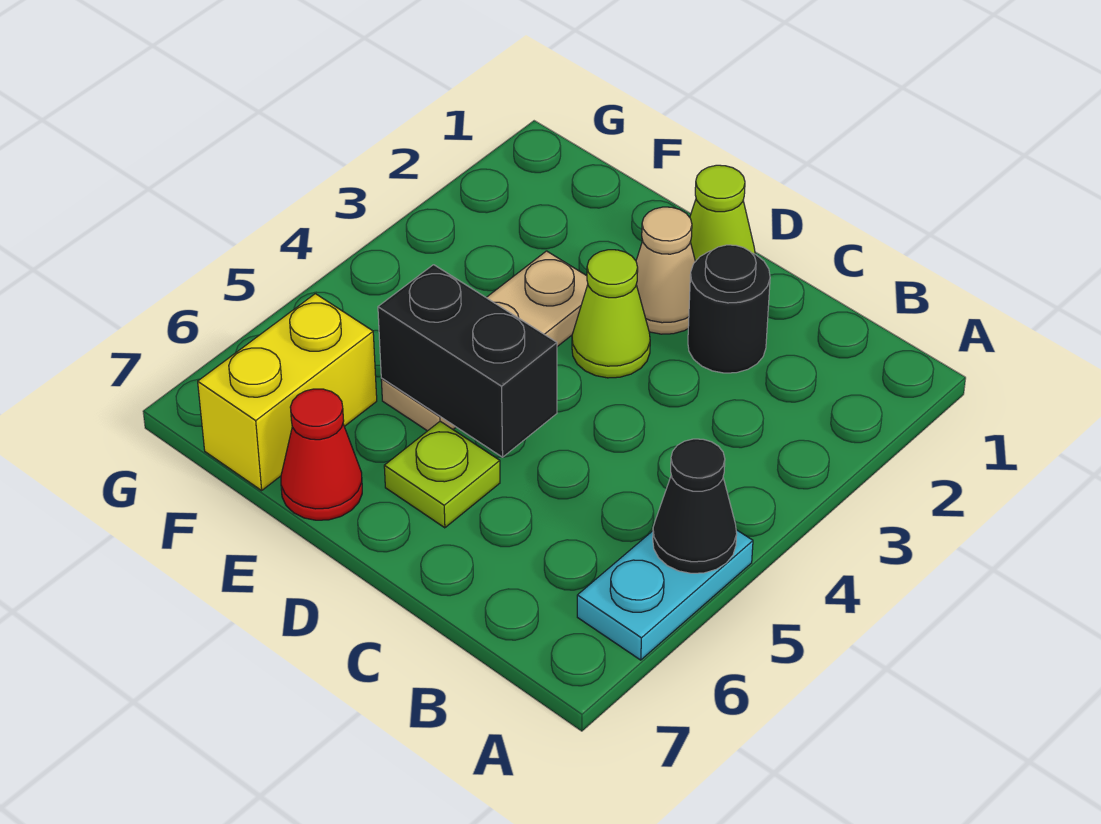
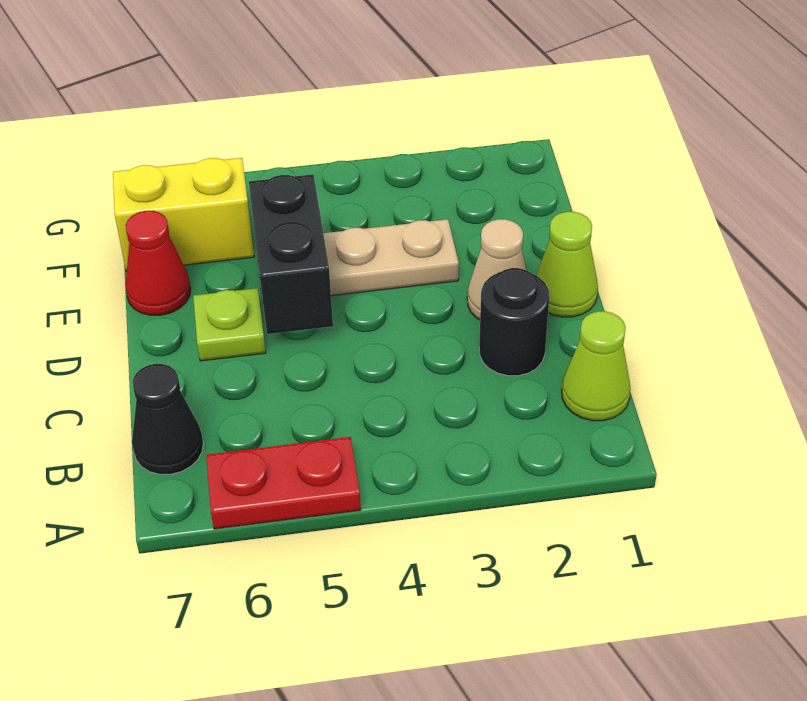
cyan 1x2 plate [577,530,753,660] -> red 1x2 plate [206,437,361,529]
black 1x1 cone [653,439,737,573] -> black 1x1 cone moved to [132,364,203,474]
lime 1x1 cone [572,250,650,378] -> lime 1x1 cone moved to [562,311,631,421]

